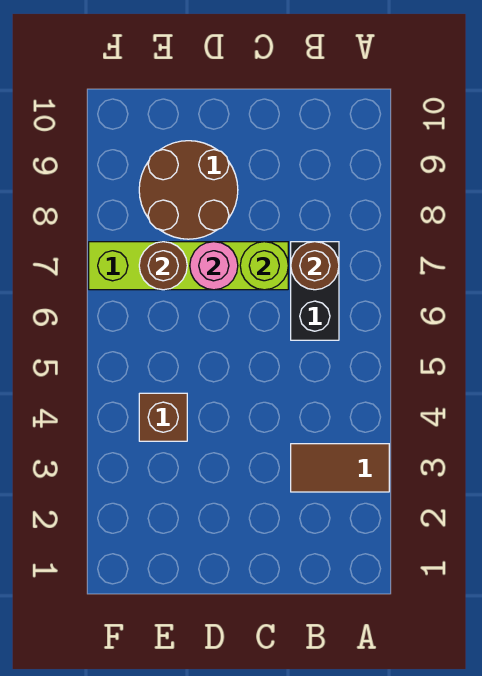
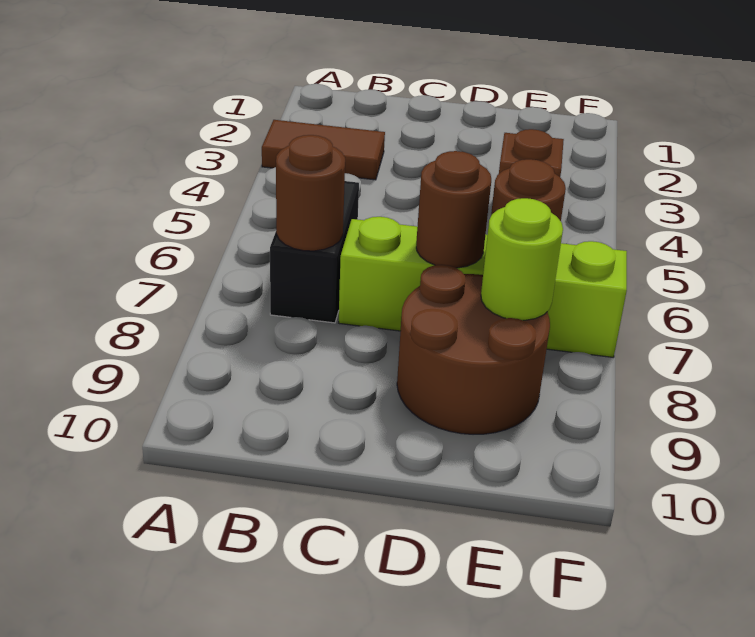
lime 1x1 round brick [240,242,288,290] -> lime 1x1 round brick moved to [481,198,563,320]
pink 1x1 round brick [190,242,238,290] -> brown 1x1 round brick [416,151,491,268]

